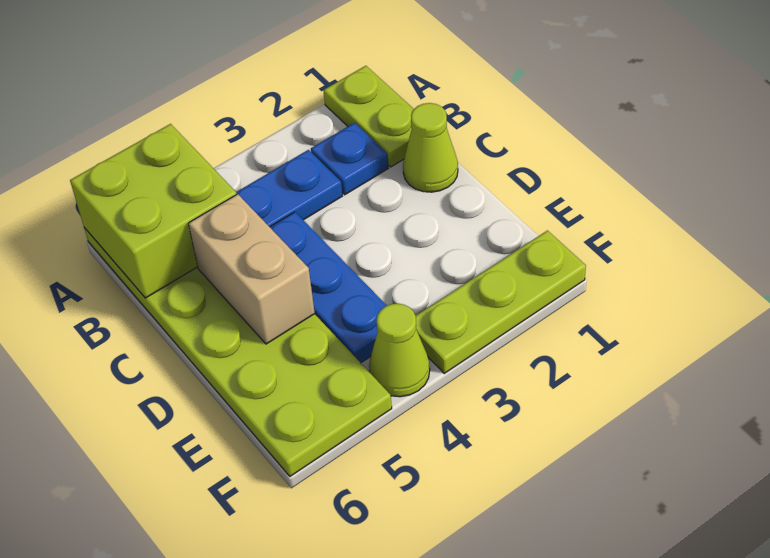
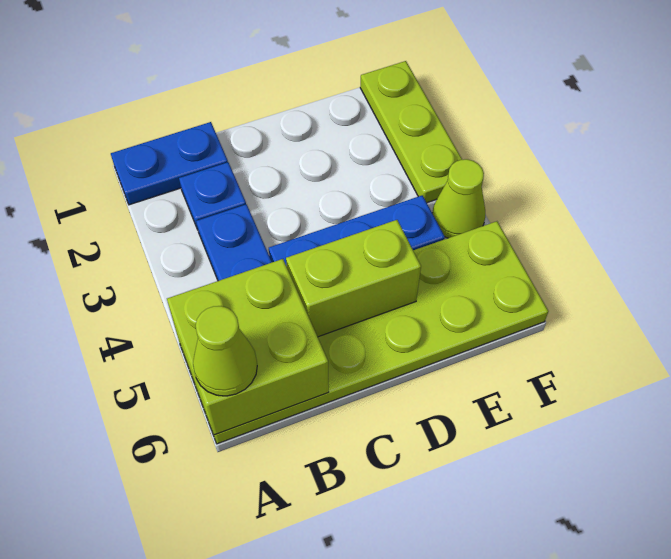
lime 1x2 plate [323,66,414,167] -> blue 1x2 plate [111,122,228,205]
lime 1x1 cone [403,103,458,192] -> lime 1x1 cone moved to [193,306,257,396]
tan 1x2 brick [188,194,315,344] -> lime 1x2 brick [286,220,421,337]

